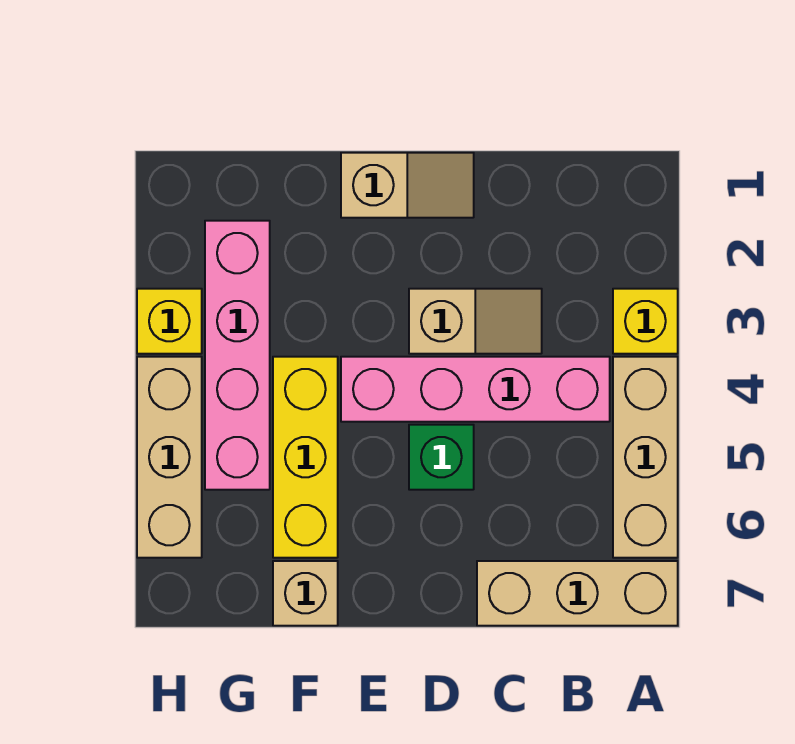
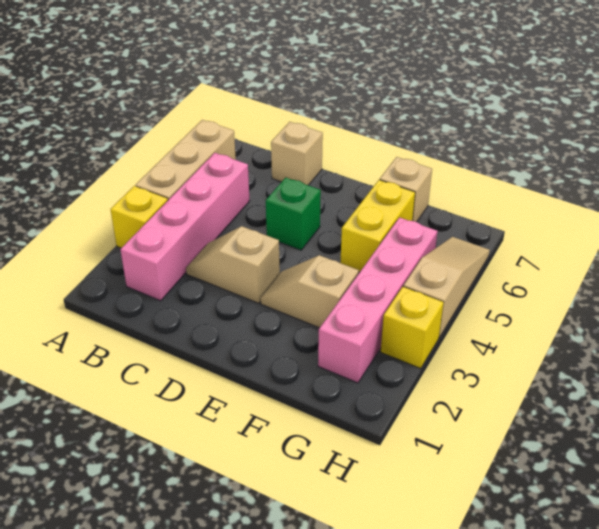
tan 1x3 brick [477,561,678,626] -> tan 1x1 brick [271,122,323,185]
pink 1x4 brick [341,357,610,422] -> pink 1x4 brick turned to [120,153,249,301]
tan 1x2 slope [341,153,474,218] -> tan 1x2 slope moved to [261,255,359,328]
yellow 1x3 brick [273,357,338,558] -> yellow 1x2 brick [340,180,415,272]
tan 1x3 brick [137,357,202,558] -> tan 1x3 slope [403,237,490,337]

